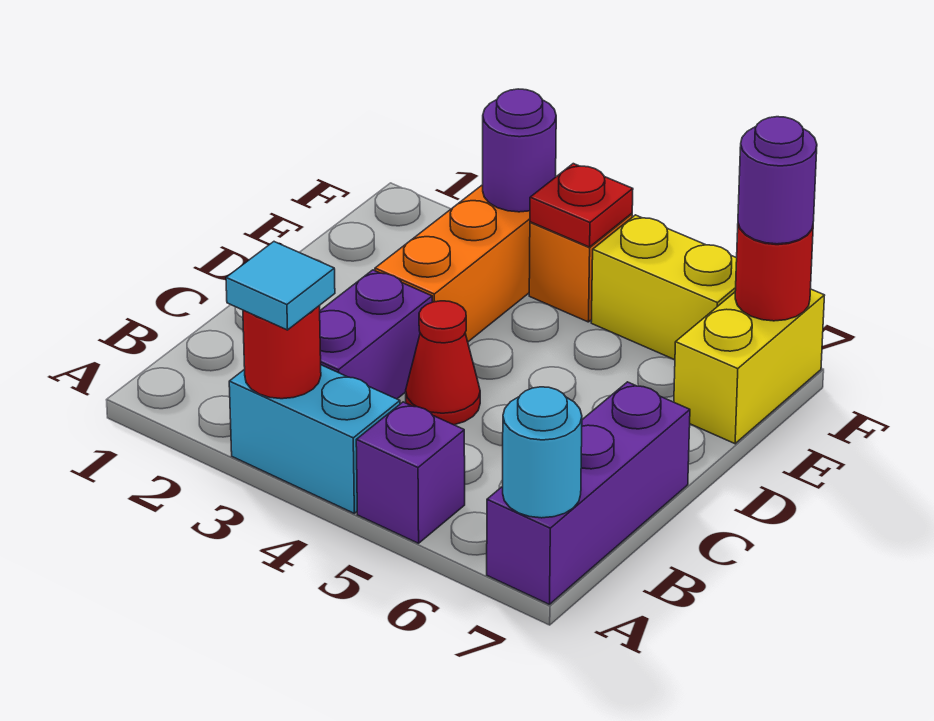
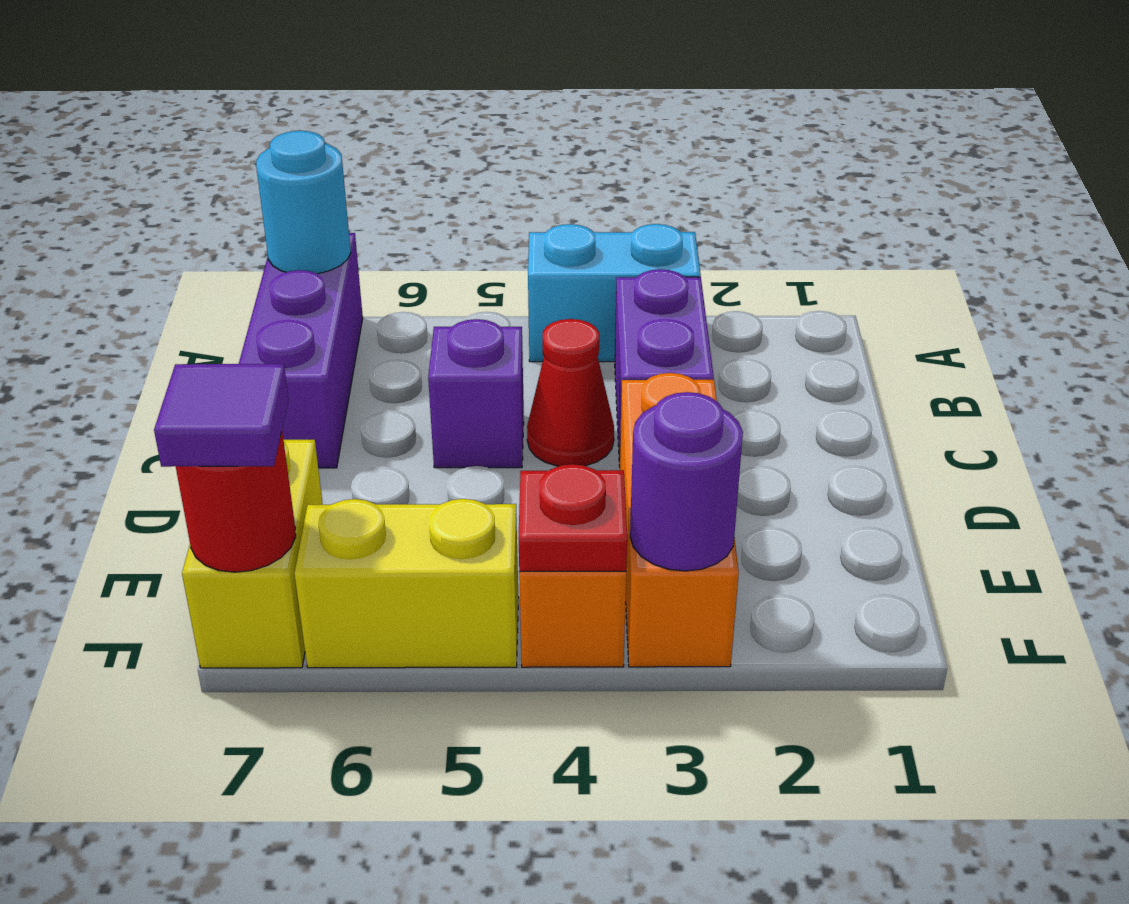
red 1x1 round brick [243,306,321,399] -> none
cyan 1x1 tile [226,242,335,330] -> none
purple 1x1 brick [356,402,465,543] -> purple 1x1 brick moved to [428,319,524,468]
purple 1x1 round brick [738,117,817,244] -> purple 1x1 tile [154,364,289,467]

